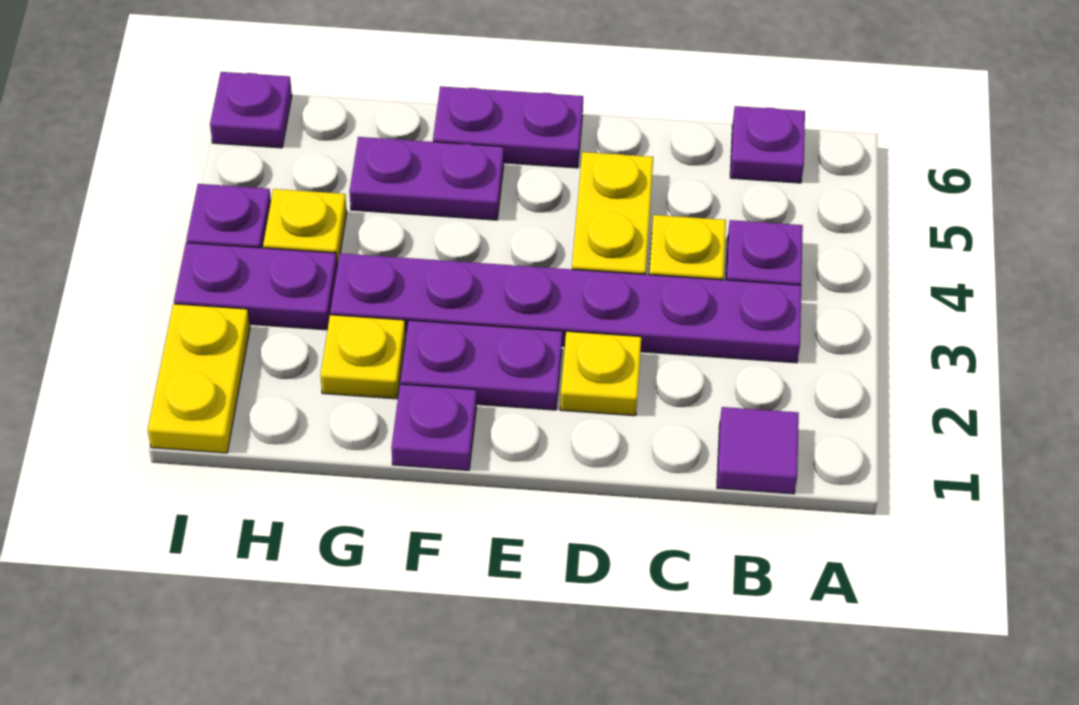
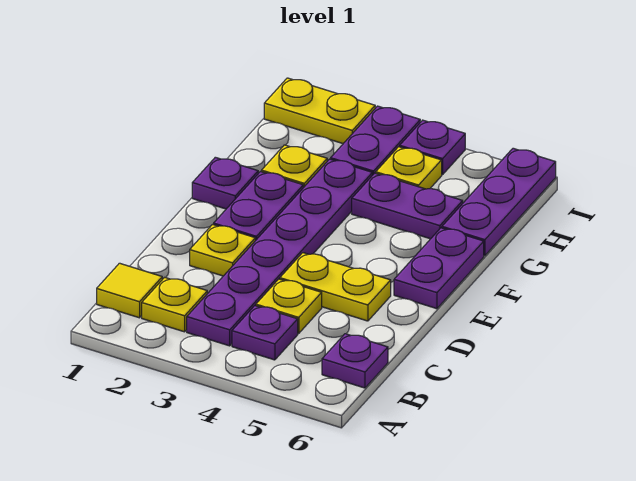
purple 1x1 tile [717,407,799,494] -> yellow 1x1 tile [97,263,162,318]
none -> yellow 1x1 plate [142,277,207,332]
purple 1x2 plate [349,137,504,220] -> purple 1x2 plate turned to [352,173,463,239]
purple 1x1 plate [210,72,292,148] -> purple 1x3 plate [442,148,556,256]

